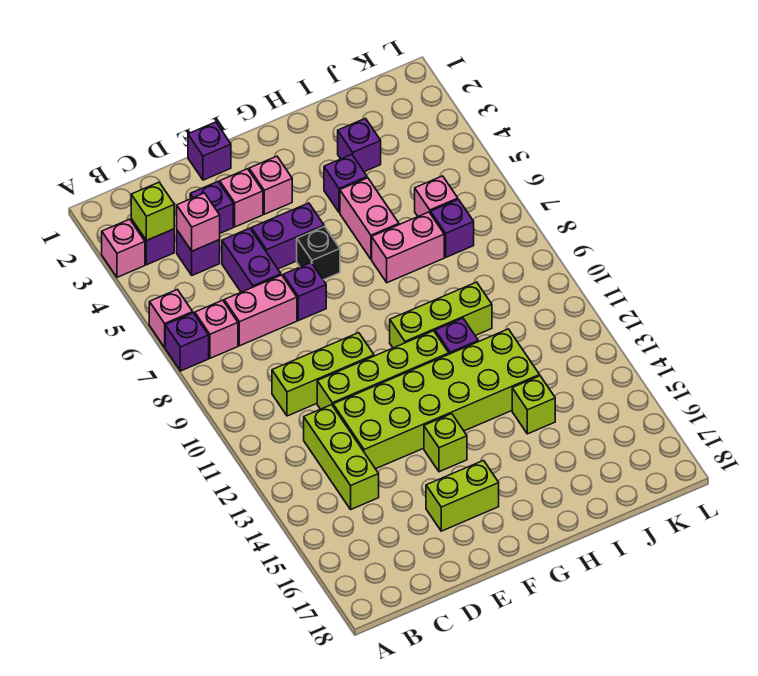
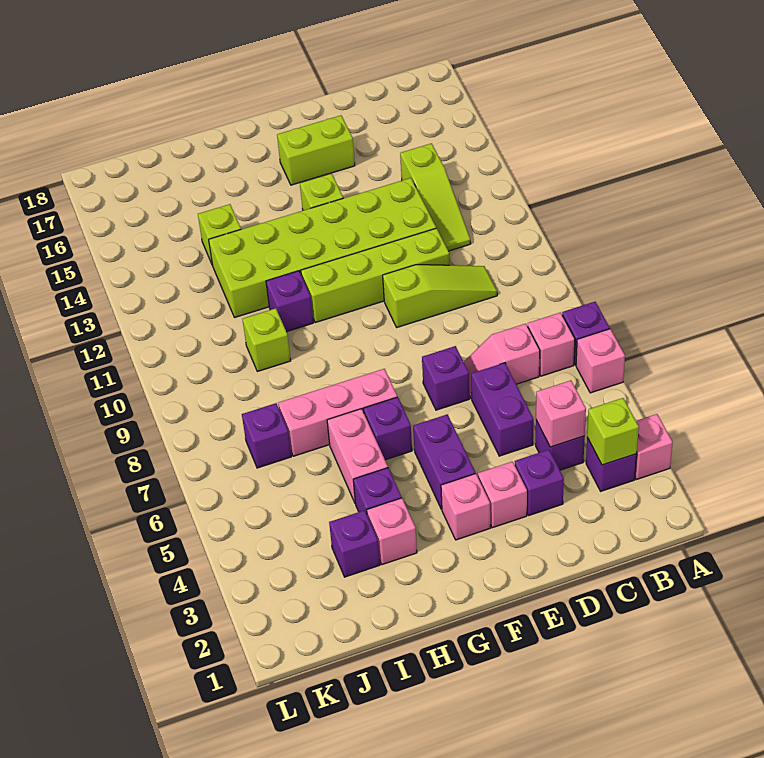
pink 1x2 brick [224,275,297,346] -> pink 1x2 slope [464,324,540,399]
lime 1x3 brick [272,333,374,416] -> lime 1x3 slope [383,265,497,327]
lime 1x3 brick [304,405,379,509] -> lime 1x3 slope [400,143,471,251]
purple 1x1 brick [188,122,231,180] -> purple 1x1 brick moved to [363,397,412,460]
purple 1x2 brick [251,203,324,269] -> purple 1x2 brick turned to [413,414,475,510]
black 1x1 brick [297,226,340,280] -> none
lime 1x3 brick [390,282,492,348] -> lime 1x1 brick [243,308,291,372]
pink 1x2 brick [372,212,444,283] -> pink 1x3 brick [278,369,397,456]
pink 1x1 brick [415,176,458,216] -> pink 1x1 brick moved to [367,498,417,565]

